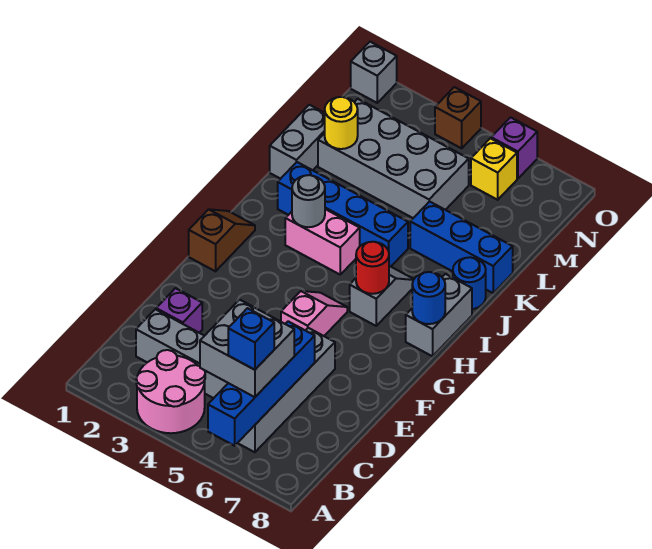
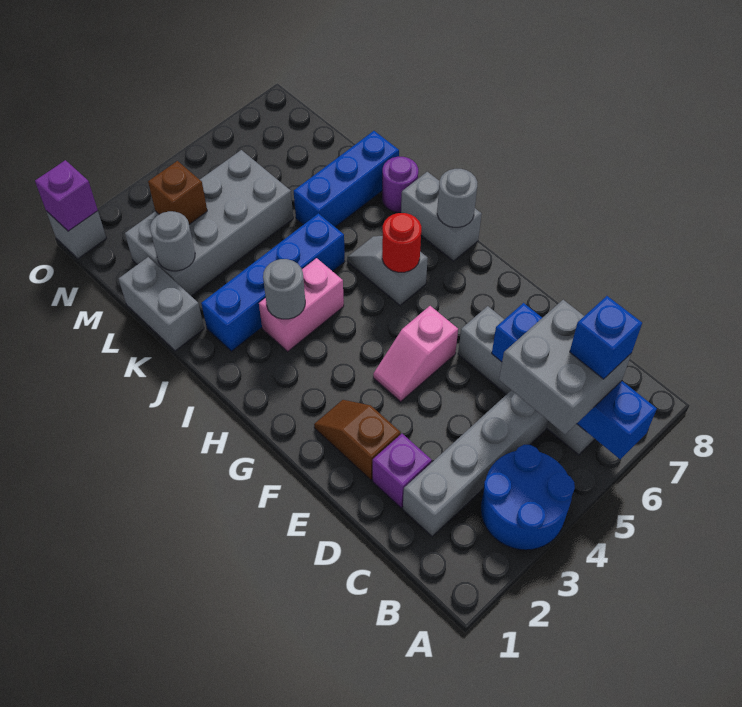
pink 2x2 round brick [136,350,205,433] -> blue 2x2 round brick [481,445,575,550]
pink 1x2 slope [281,291,347,336] -> pink 1x2 slope turned to [373,306,458,402]
brown 1x2 slope [189,209,255,271] -> brown 1x2 slope moved to [314,400,401,480]
blue 1x1 round brick [412,272,445,324] -> grey 1x1 round brick [437,169,477,227]
blue 1x1 round brick [453,257,486,309] -> purple 1x1 round brick [382,157,418,212]
yellow 1x1 round brick [325,97,358,149] -> grey 1x1 round brick [150,211,195,271]
yellow 1x1 brick [471,138,517,200] -> none
brown 1x1 brick [435,87,481,148] -> brown 1x1 brick moved to [148,161,207,224]
purple 1x1 brick [491,117,537,179] -> purple 1x1 brick moved to [35,160,98,231]

